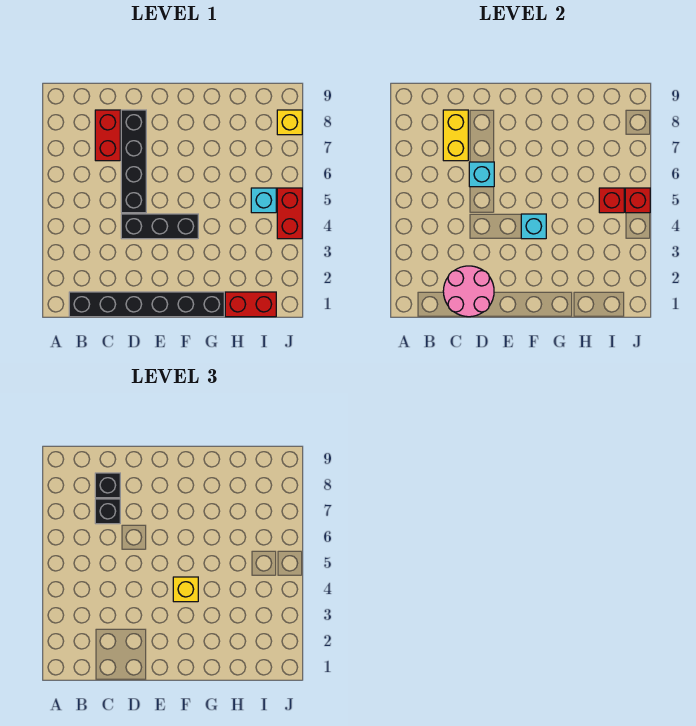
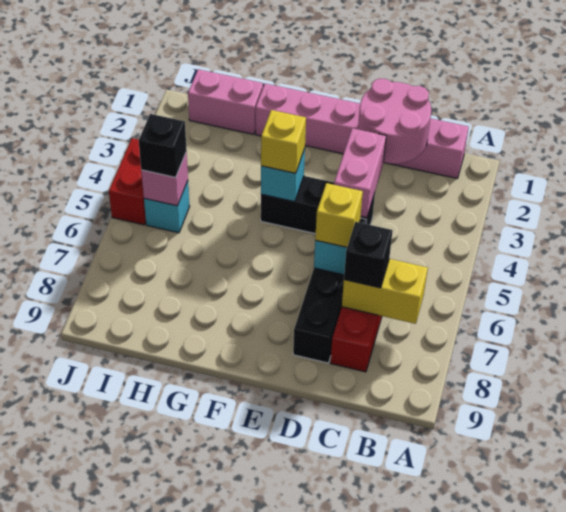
black 1x6 brick [69,292,224,317] -> pink 1x6 brick [256,84,469,179]
yellow 1x2 brick [443,110,468,161] -> yellow 1x2 brick turned to [342,259,428,324]
black 1x1 brick [95,473,120,498] -> black 1x1 brick moved to [139,114,187,177]
none -> pink 1x2 brick [334,128,386,218]
red 1x2 brick [225,292,276,317] -> pink 1x2 brick [188,69,263,134]
red 1x1 brick [599,188,624,213] -> pink 1x1 brick [141,152,188,206]
red 1x1 brick [625,188,650,213] -> none
yellow 1x1 brick [277,110,302,135] -> yellow 1x1 brick moved to [315,183,363,247]

